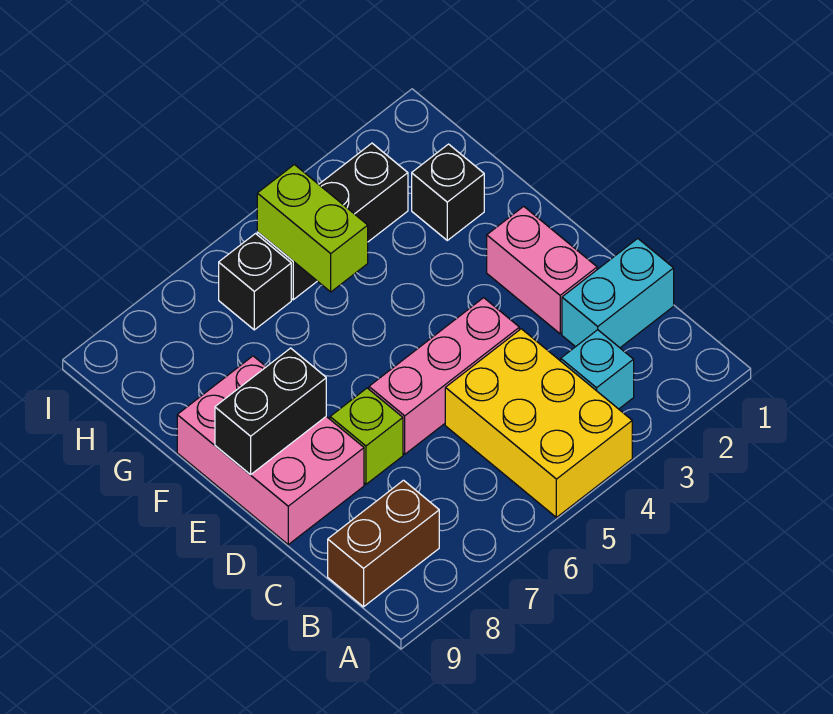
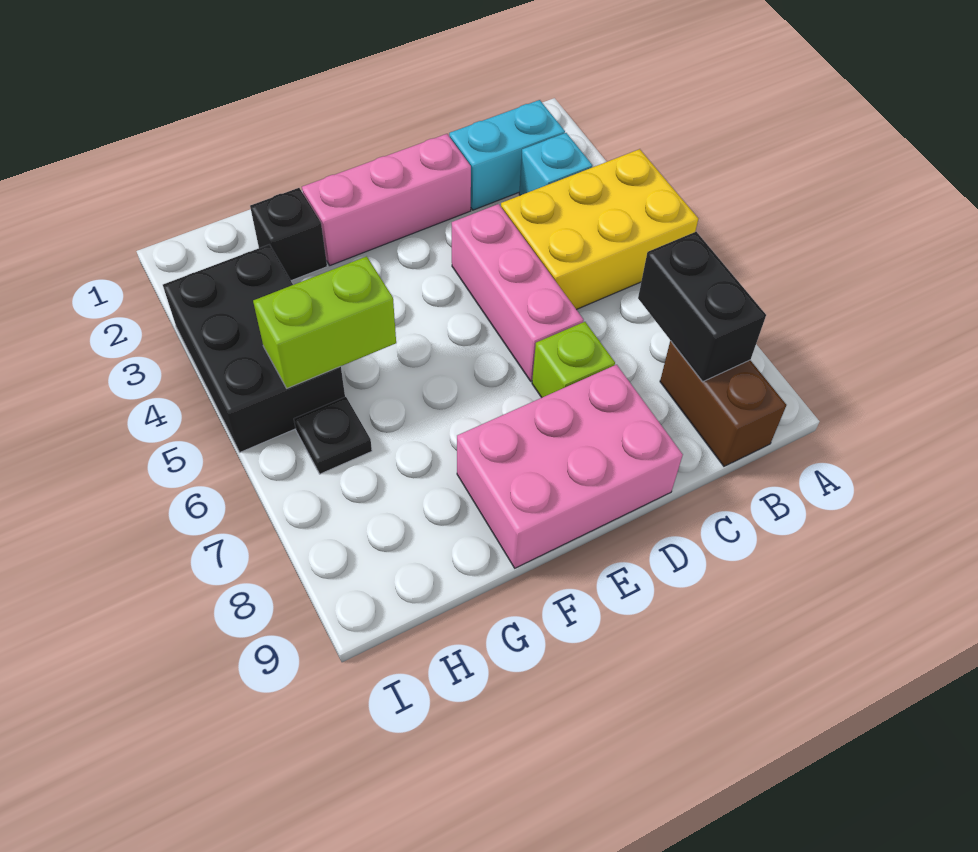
cyan 1x2 brick [562,239,674,348] -> cyan 1x2 brick turned to [449,100,565,210]
pink 1x2 brick [487,206,597,334] -> pink 1x3 brick [302,134,471,265]
black 1x2 brick [215,348,326,474] -> black 1x2 brick moved to [638,232,766,381]
black 1x3 brick [257,143,408,300] -> black 2x3 brick [163,245,345,452]
black 1x1 brick [219,234,291,330] -> black 1x1 plate [294,397,372,474]

